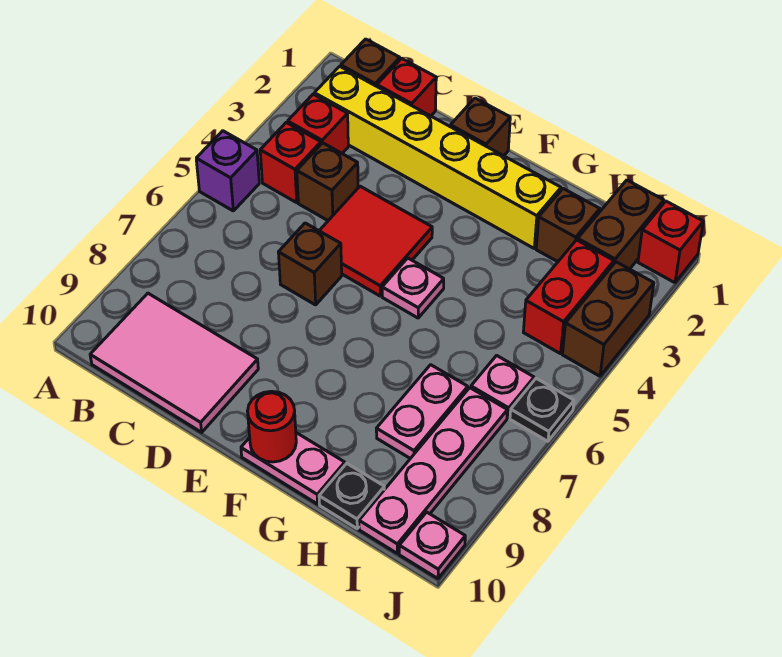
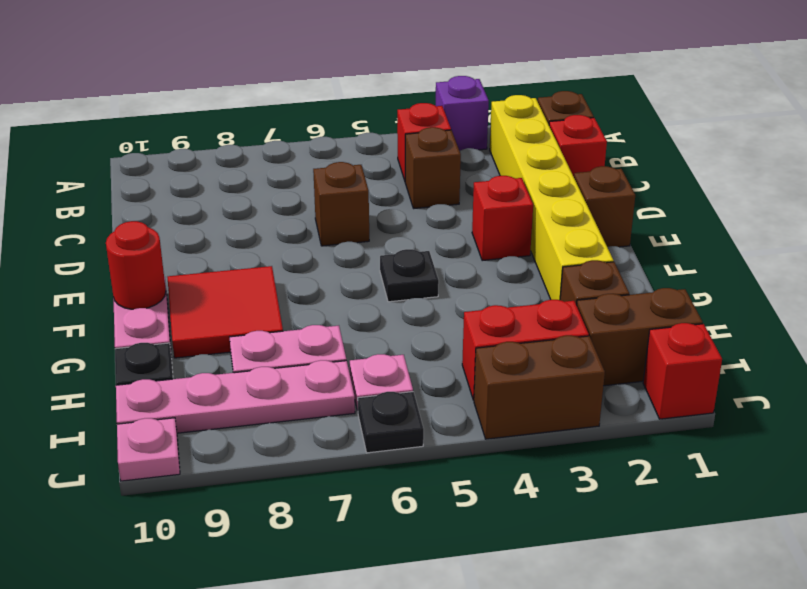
purple 1x1 brick [196,131,259,211] -> purple 1x1 brick moved to [436,76,489,151]
red 1x1 brick [288,94,348,153] -> red 1x1 brick moved to [472,176,533,261]
pink 2x3 tile [90,293,258,432] -> none
red 2x2 tile [319,186,432,296] -> red 2x2 tile moved to [167,266,283,358]
pink 1x1 plate [382,258,444,318] -> black 1x1 plate [380,249,439,302]

